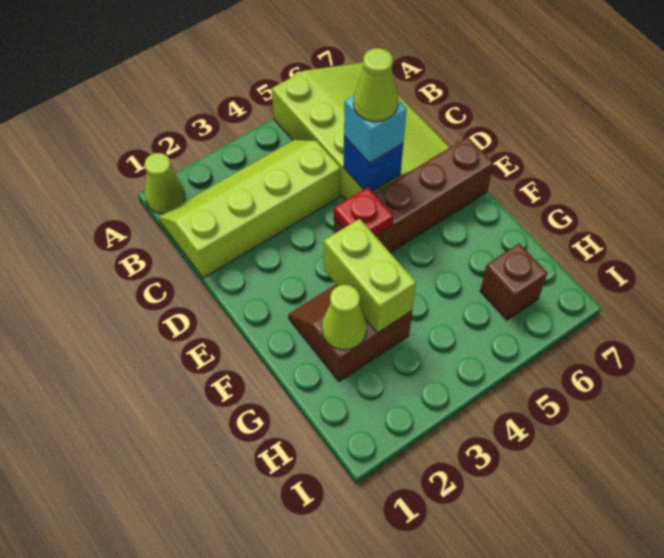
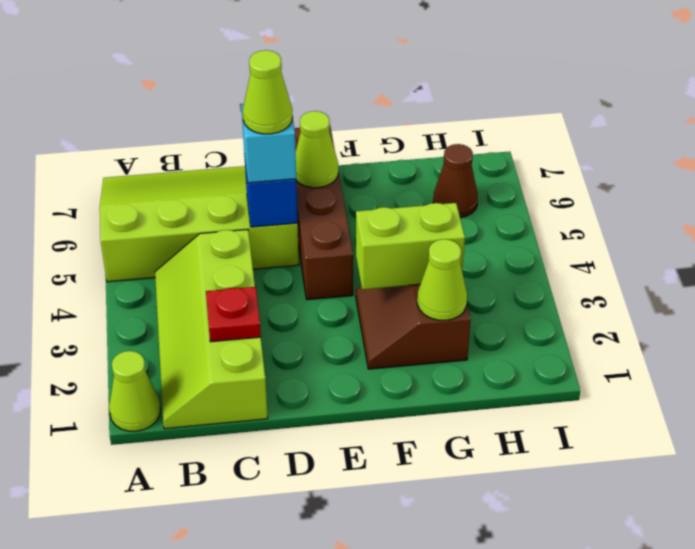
red 1x1 plate [334,187,393,236] -> red 1x1 plate moved to [206,287,261,342]
none -> lime 1x1 cone [296,111,338,188]
brown 1x1 brick [480,244,547,320] -> brown 1x1 cone [433,144,478,217]

